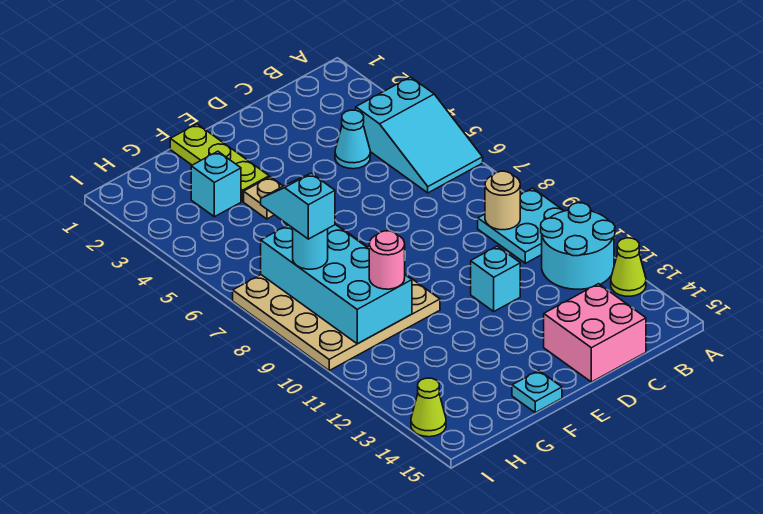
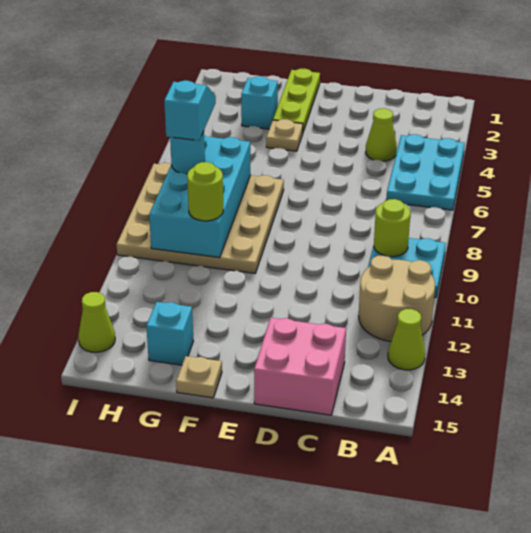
cyan 2x3 slope [356,77,483,193] -> cyan 2x3 plate [386,134,465,210]
cyan 2x2 round brick [541,203,615,289] -> tan 2x2 round brick [359,255,435,341]
tan 1x1 round brick [485,171,520,230] -> lime 1x1 round brick [374,199,410,257]
cyan 1x1 cone [335,110,370,169] -> lime 1x1 cone [366,108,397,161]
cyan 1x1 brick [471,246,520,311] -> cyan 1x1 brick moved to [146,302,193,365]
cyan 1x1 plate [512,370,562,413] -> tan 1x1 plate [176,356,222,398]
pink 1x1 round brick [369,231,405,289] -> lime 1x1 round brick [187,162,223,221]

